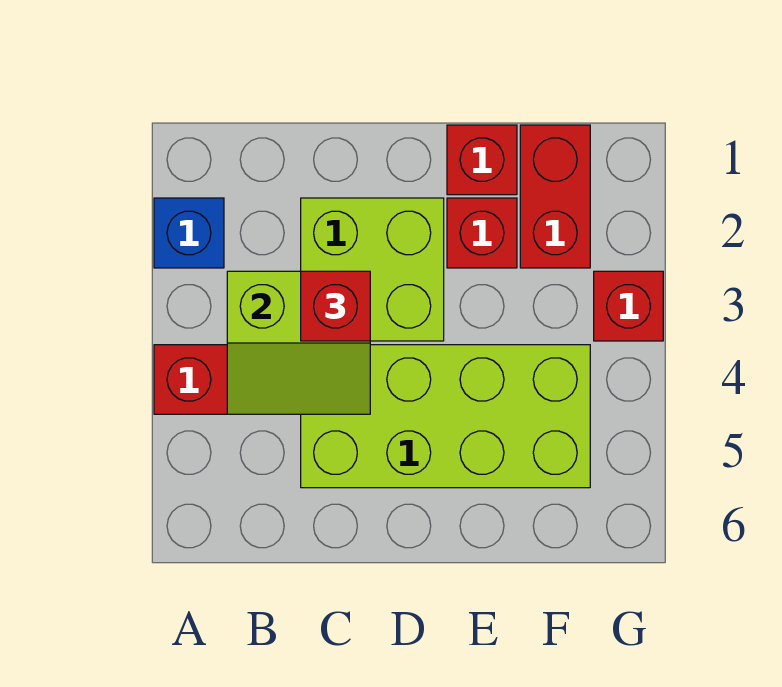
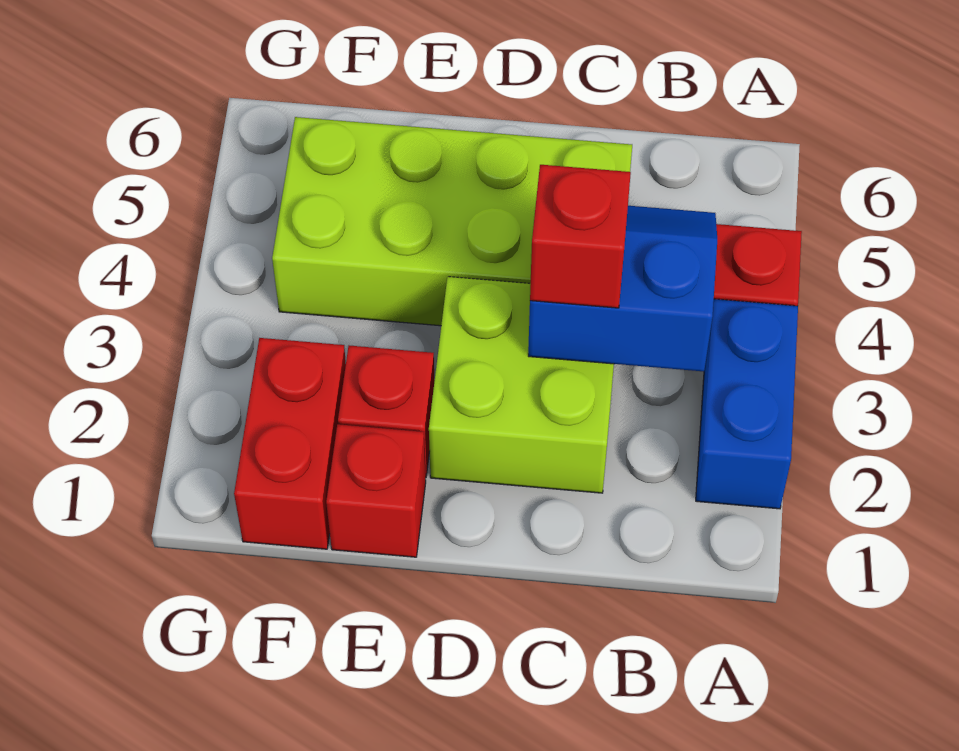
blue 1x1 brick [154,198,224,268] -> blue 1x2 brick [696,299,798,509]
lime 2x2 slope [227,271,370,414] -> blue 2x2 slope [528,206,717,372]
red 1x1 brick [594,271,663,341] -> none

